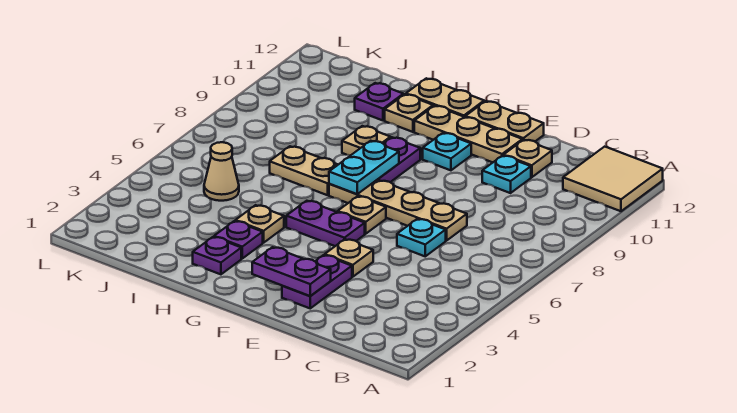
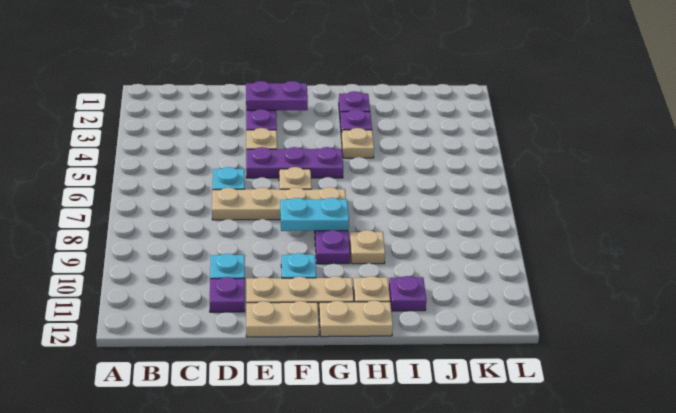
tan 2x2 tile [563,147,663,211] -> none
tan 1x1 plate [504,140,552,177] -> purple 1x1 plate [210,277,245,312]
purple 1x2 plate [286,201,365,246] -> purple 1x3 plate [246,147,343,178]
cyan 1x2 plate [329,141,399,194] -> cyan 1x2 plate turned to [280,198,349,231]
tan 1x2 plate [270,146,338,195] -> none
tan 1x1 cone [204,142,239,201] -> none

